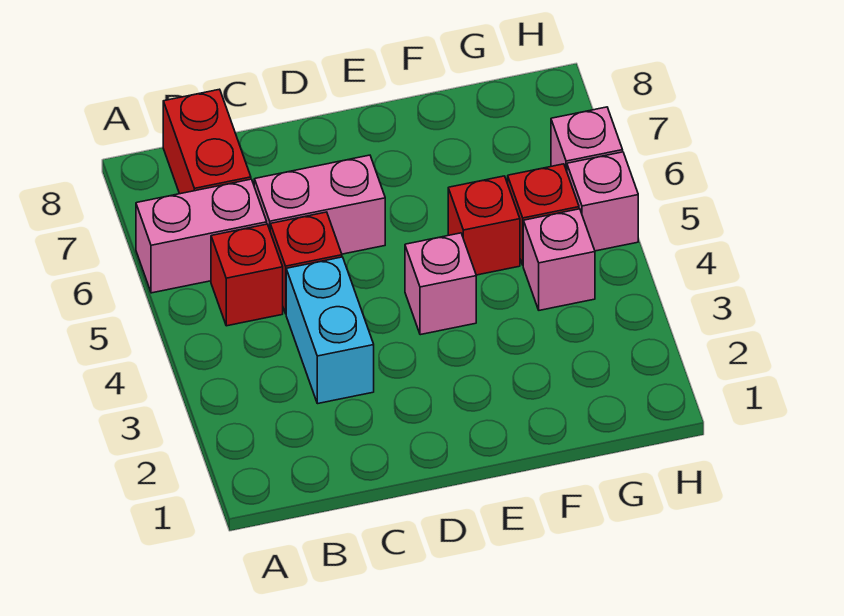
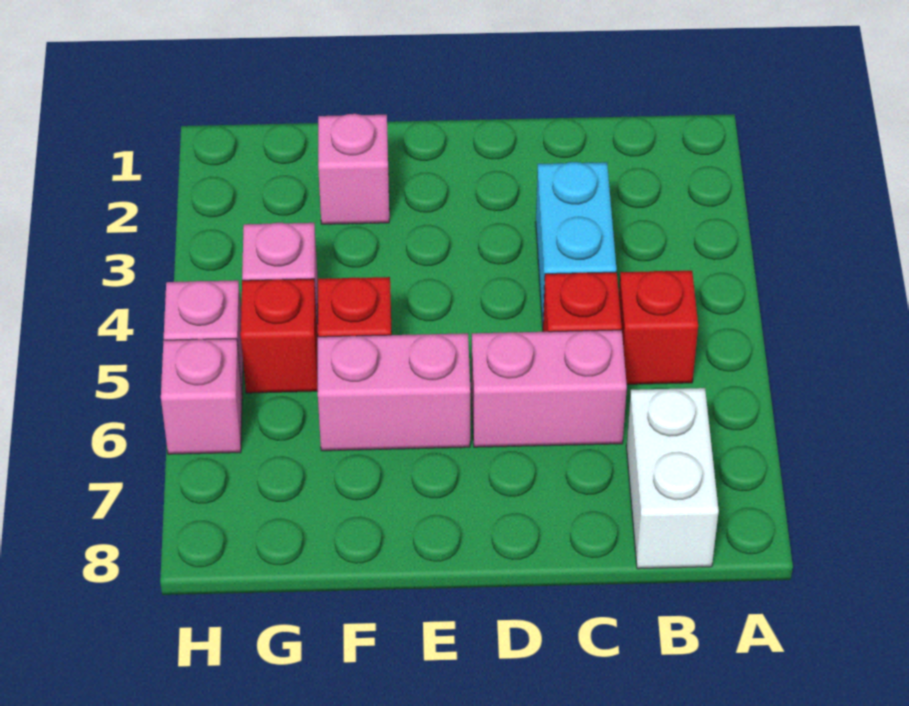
pink 1x2 brick [136,179,267,293] -> pink 1x2 brick moved to [318,333,471,451]
red 1x2 brick [163,89,251,194] -> white 1x2 brick [626,388,719,569]
pink 1x1 brick [405,233,476,335] -> pink 1x1 brick moved to [318,114,389,224]

